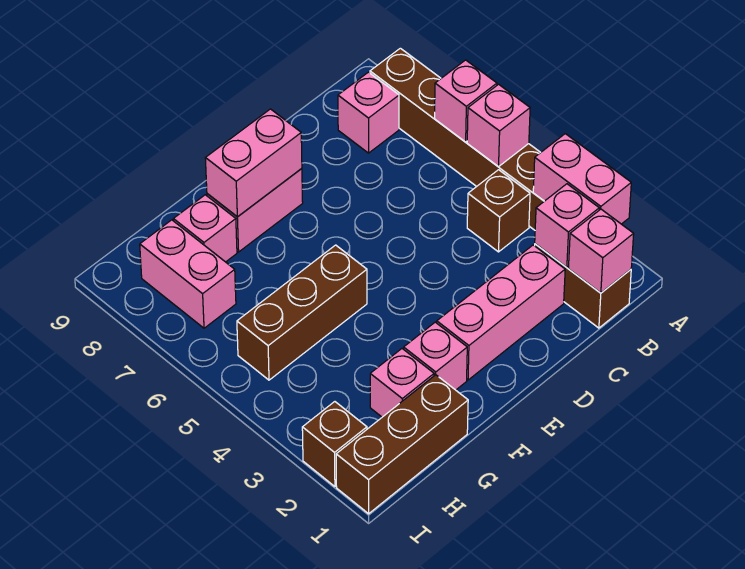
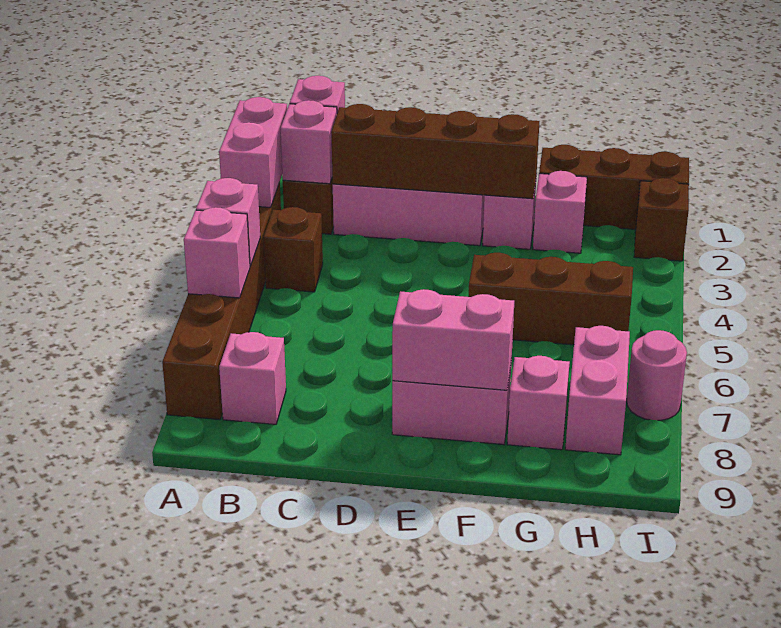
none -> brown 1x4 brick [331,104,539,199]
none -> pink 1x1 round brick [627,330,687,420]

